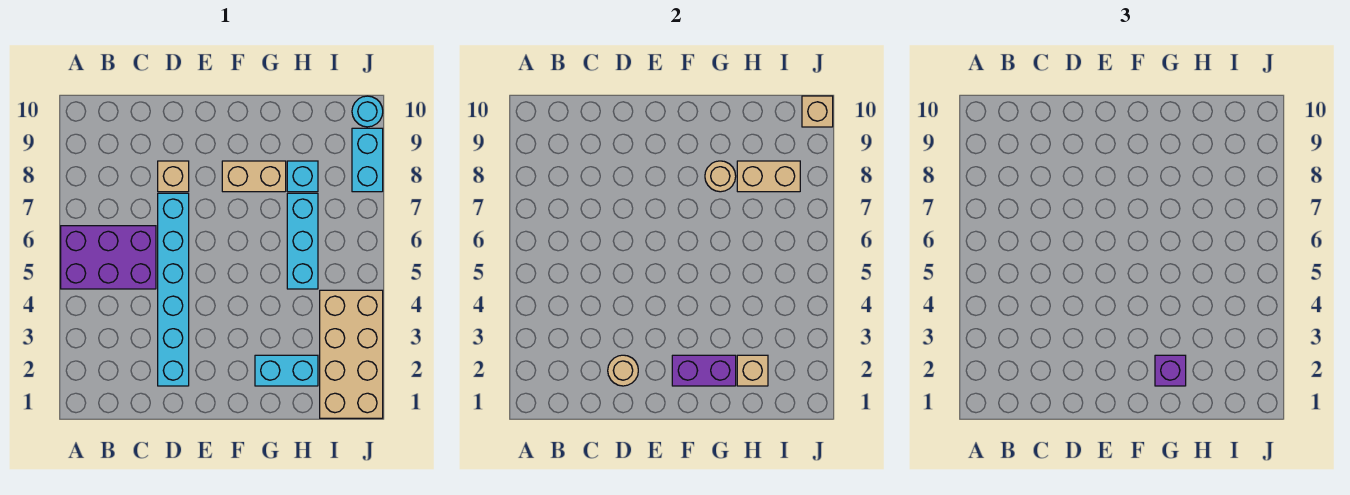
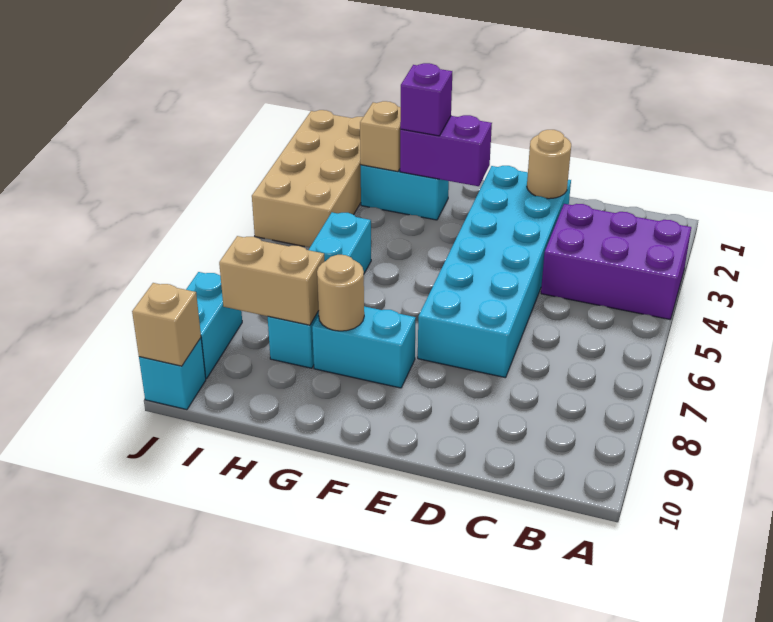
purple 2x3 brick [61,226,156,289] -> purple 2x3 brick moved to [541,204,691,319]
cyan 1x6 brick [158,193,189,386] -> cyan 2x6 brick [418,166,571,378]
tan 1x1 brick [158,161,189,192] -> none
tan 1x2 brick [222,161,286,192] -> cyan 1x2 brick [312,306,416,388]
cyan 1x1 round brick [352,96,383,127] -> cyan 1x1 brick [139,338,206,410]

